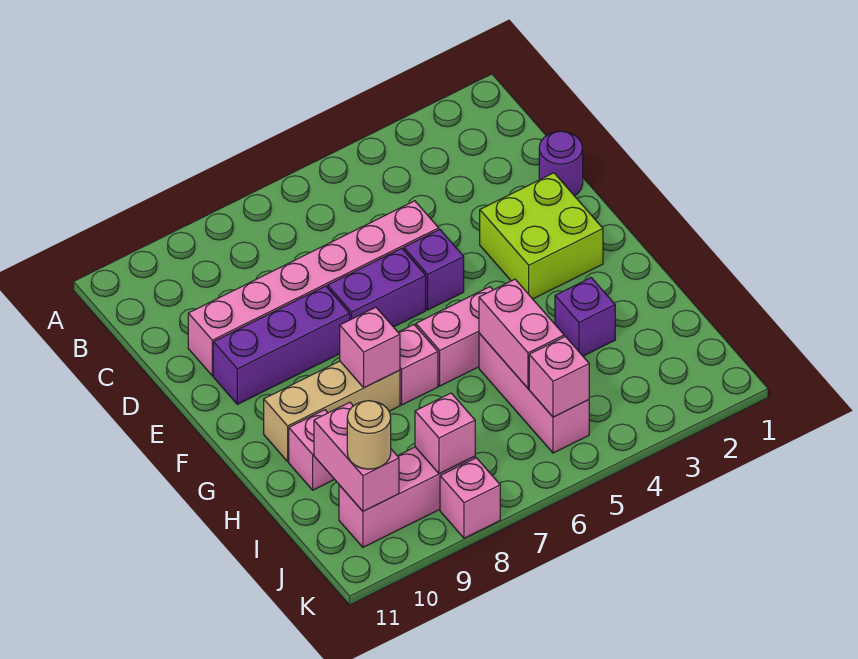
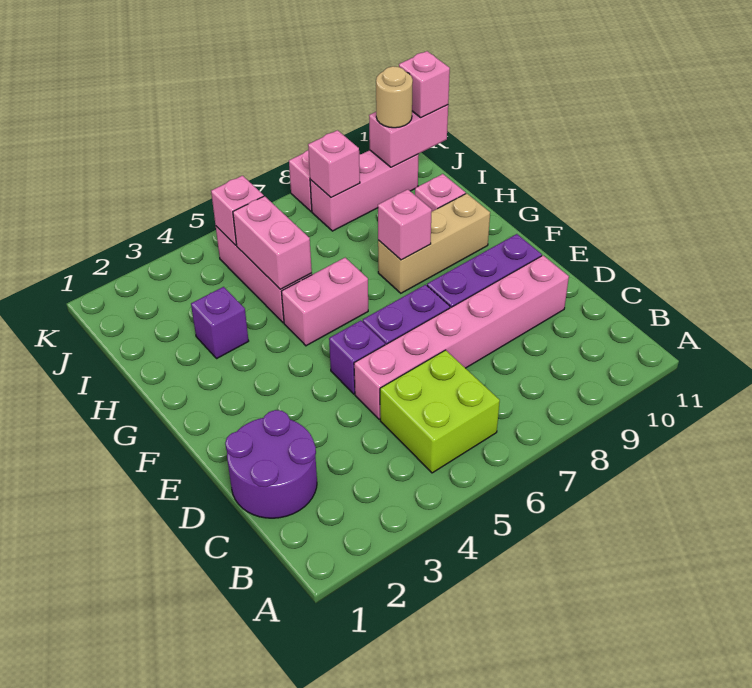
purple 1x1 round brick [539,131,583,196] -> purple 2x2 round brick [225,410,317,518]
lime 2x2 brick [480,173,603,299] -> lime 2x2 brick moved to [380,350,500,473]
pink 1x1 brick [398,325,438,405] -> pink 1x1 brick moved to [399,51,450,118]
pink 1x2 brick [314,402,399,511] -> pink 1x2 brick turned to [369,105,448,167]

